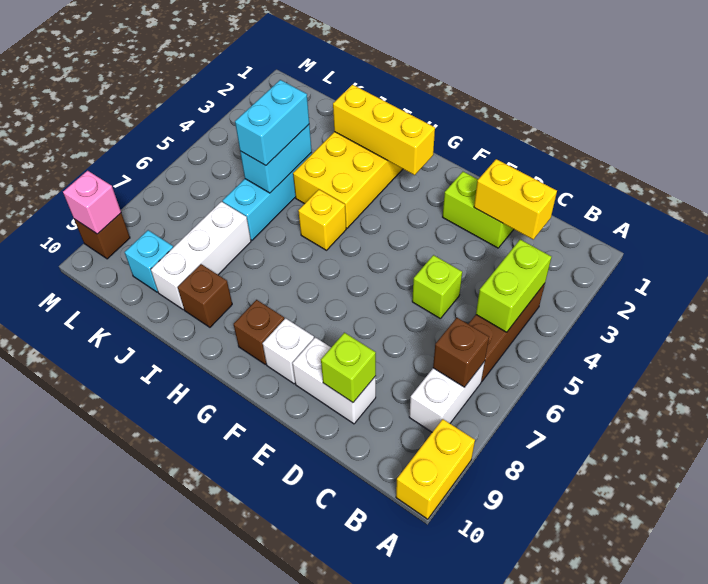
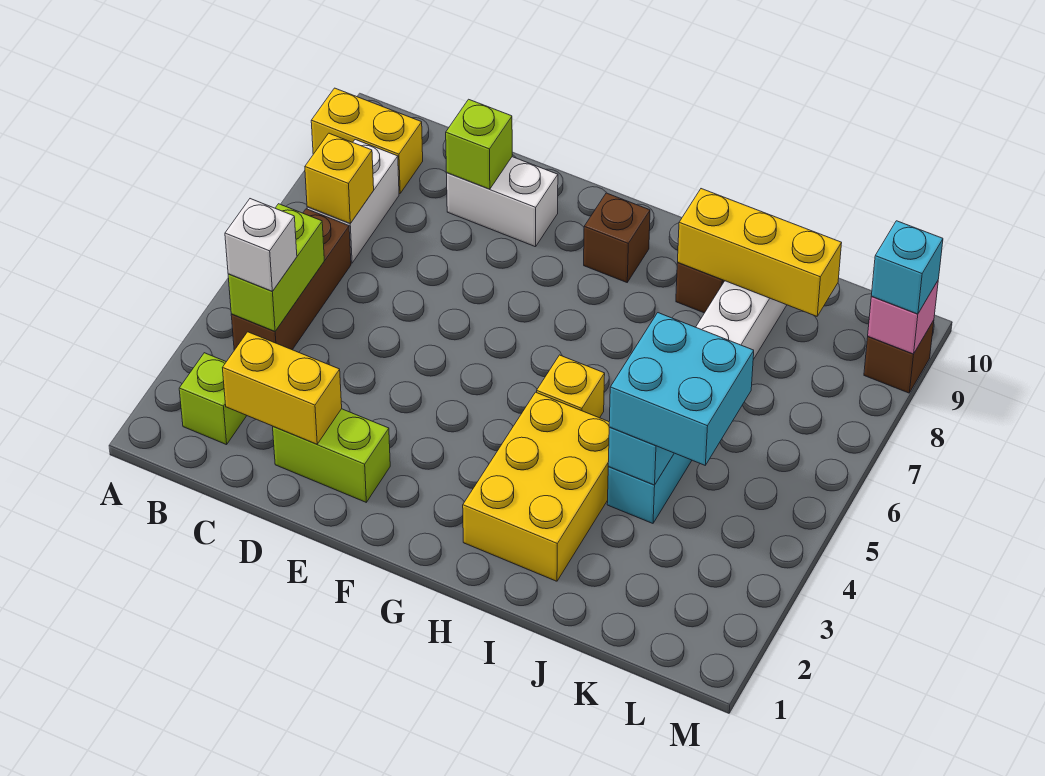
yellow 1x2 brick [396,419,475,519] -> yellow 1x2 brick turned to [311,88,423,194]
brown 1x1 brick [433,318,489,387] -> yellow 1x1 brick [305,133,374,223]
lime 1x1 brick [412,255,462,318] -> lime 1x1 brick moved to [179,353,247,445]
white 1x1 brick [263,318,314,384] -> white 1x1 brick moved to [225,199,297,291]
yellow 1x3 brick [333,85,435,175] -> yellow 1x3 brick moved to [678,189,842,316]
cyan 1x2 brick [235,80,309,166] -> cyan 2x2 brick [609,313,754,465]
cyan 1x1 brick [125,230,173,292] -> cyan 1x1 brick moved to [871,221,943,314]

